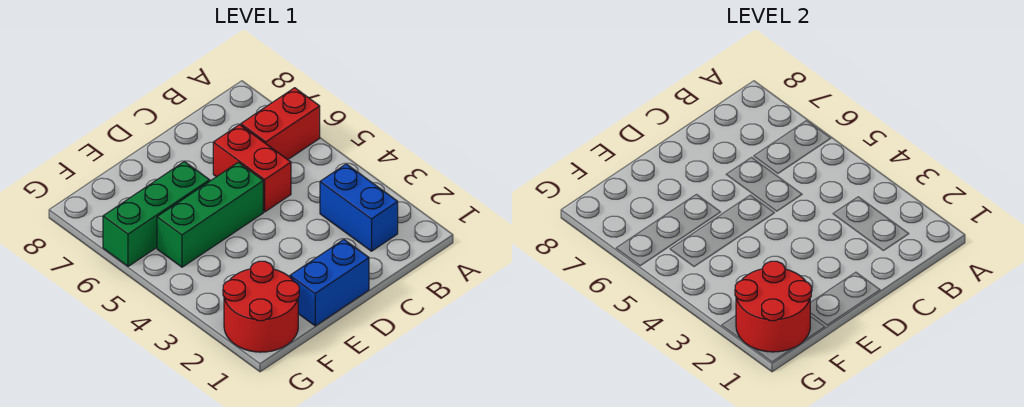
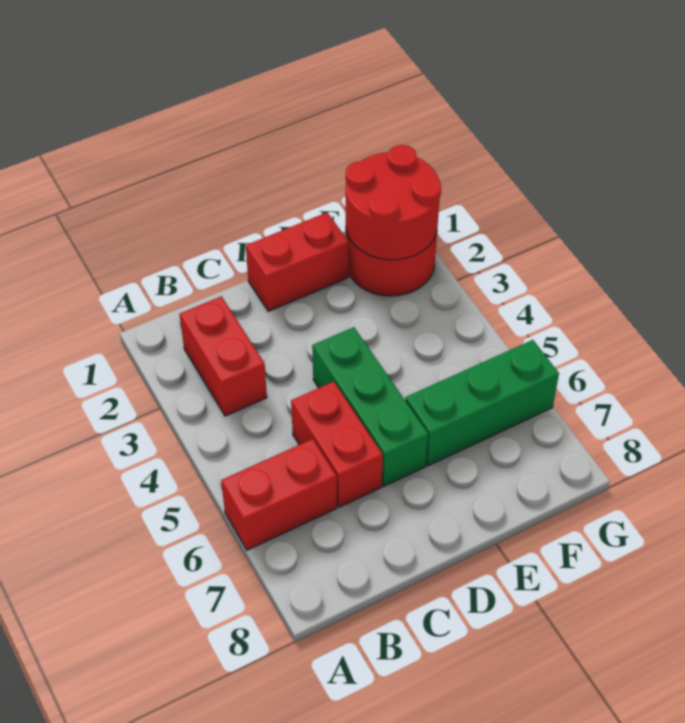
blue 1x2 brick [320,164,398,251] -> red 1x2 brick [180,296,267,416]
blue 1x2 brick [290,240,369,326] -> red 1x2 brick [246,213,349,311]
green 1x3 brick [157,162,263,267] -> green 1x3 brick turned to [312,327,428,486]

